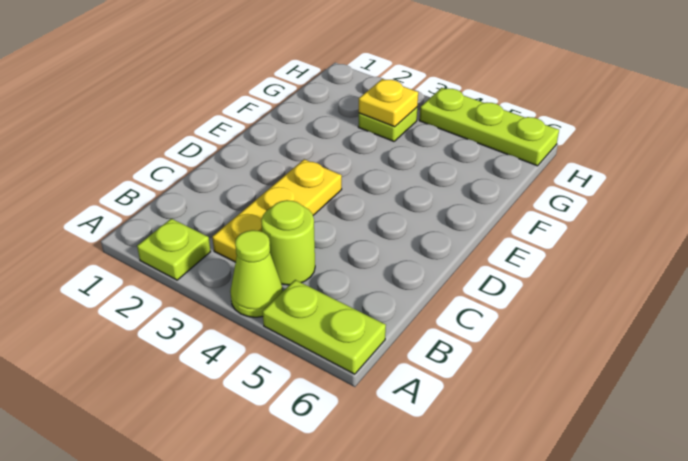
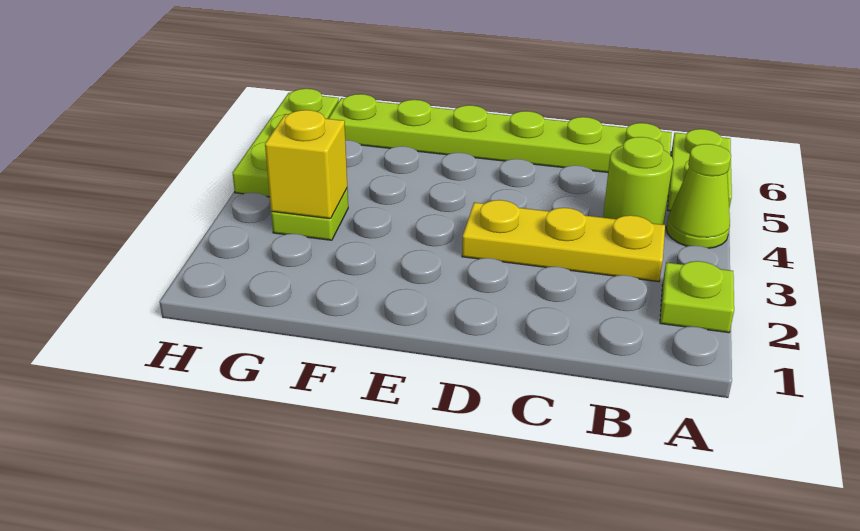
none -> lime 1x6 plate [329,94,672,172]
yellow 1x1 plate [359,79,418,127] -> yellow 1x1 brick [265,110,347,219]

